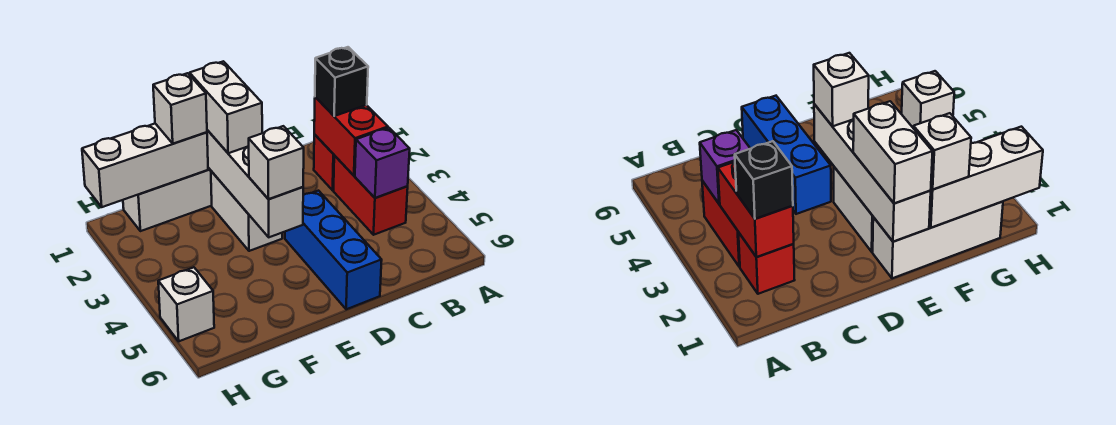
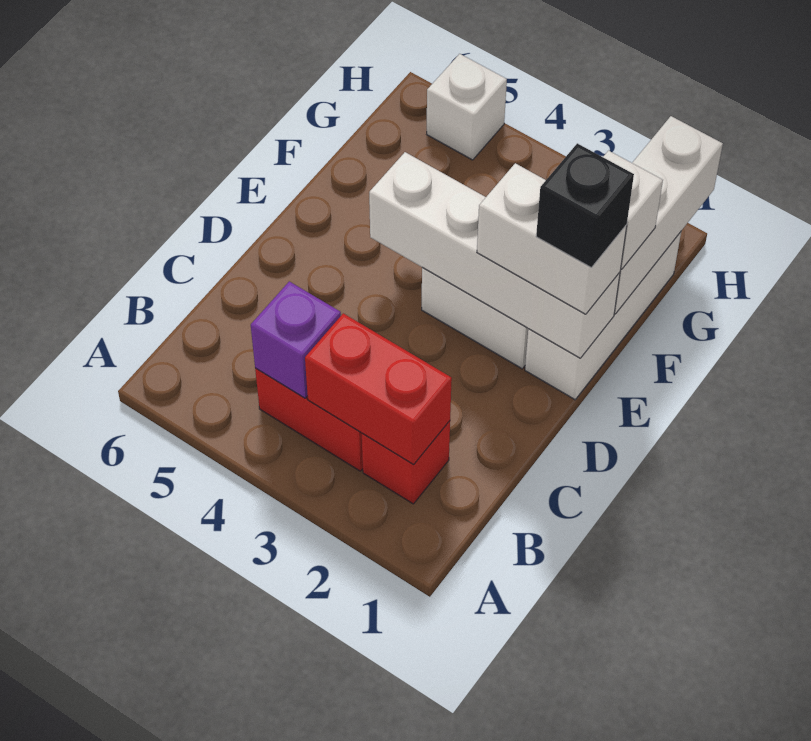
black 1x1 brick [315,47,368,116] -> black 1x1 brick moved to [536,143,634,268]
blue 1x3 brick [285,191,382,309] -> none
white 1x1 brick [249,126,304,199] -> none

